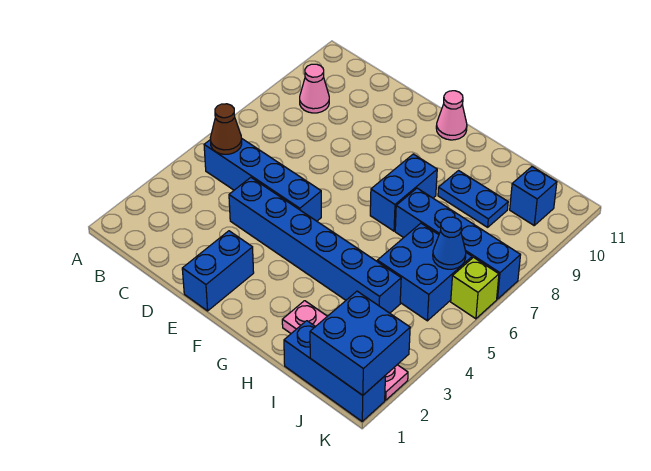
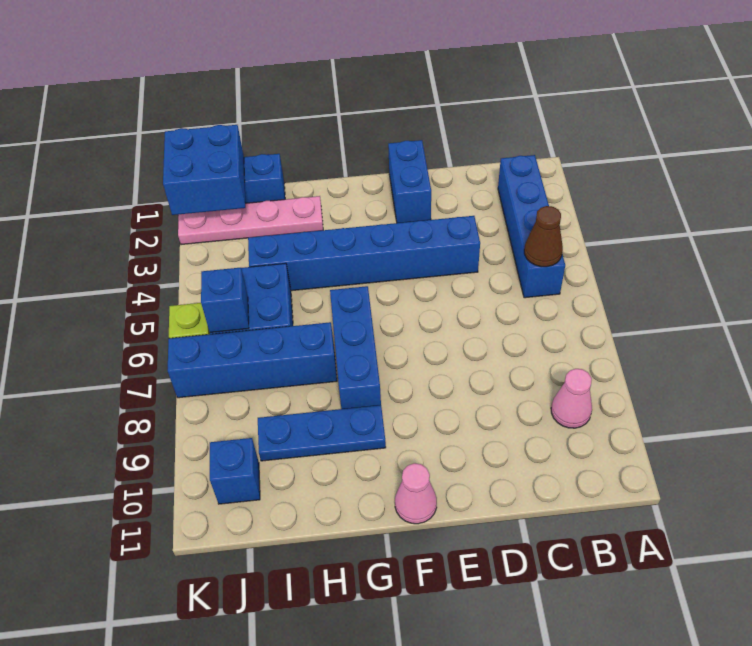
blue 1x4 brick [204,138,321,221] -> blue 1x4 brick turned to [498,155,565,298]
blue 1x2 brick [370,154,437,231] -> blue 1x3 brick [330,286,381,409]
blue 1x2 plate [438,171,508,227] -> blue 1x3 plate [258,405,386,461]
blue 1x1 cone [433,217,466,269] -> blue 1x1 brick [201,268,249,332]

